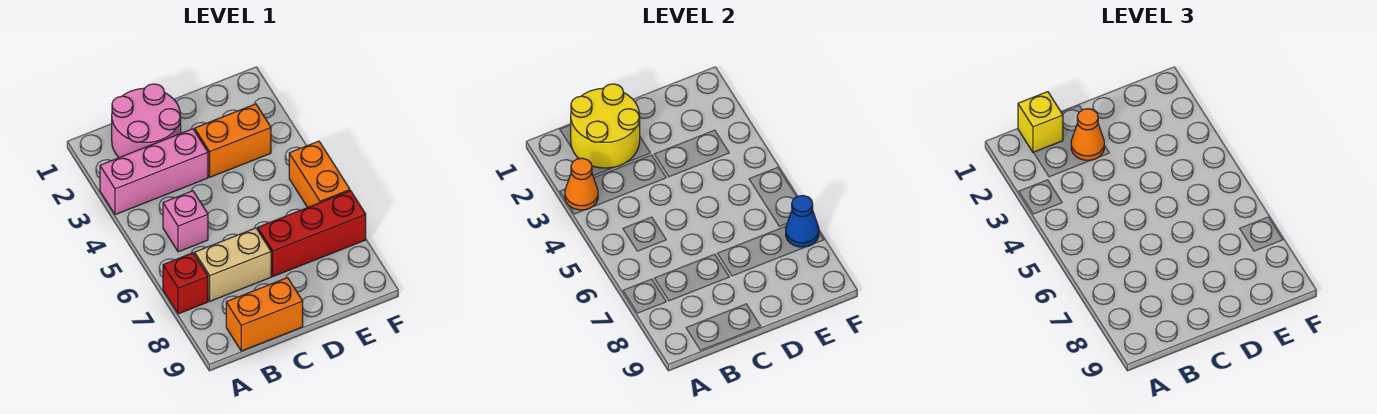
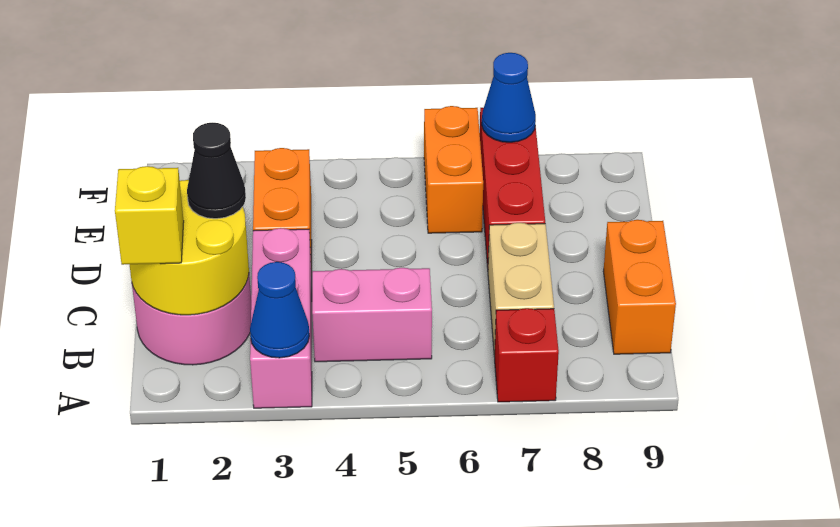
orange 1x1 cone [565,158,598,210] -> blue 1x1 cone [250,262,309,358]
pink 1x1 brick [163,191,208,252] -> pink 1x2 brick [312,268,432,362]
orange 1x1 cone [1071,109,1104,160] -> black 1x1 cone [187,123,246,219]
orange 1x2 brick [289,141,350,208] -> orange 1x2 brick turned to [424,106,483,233]

